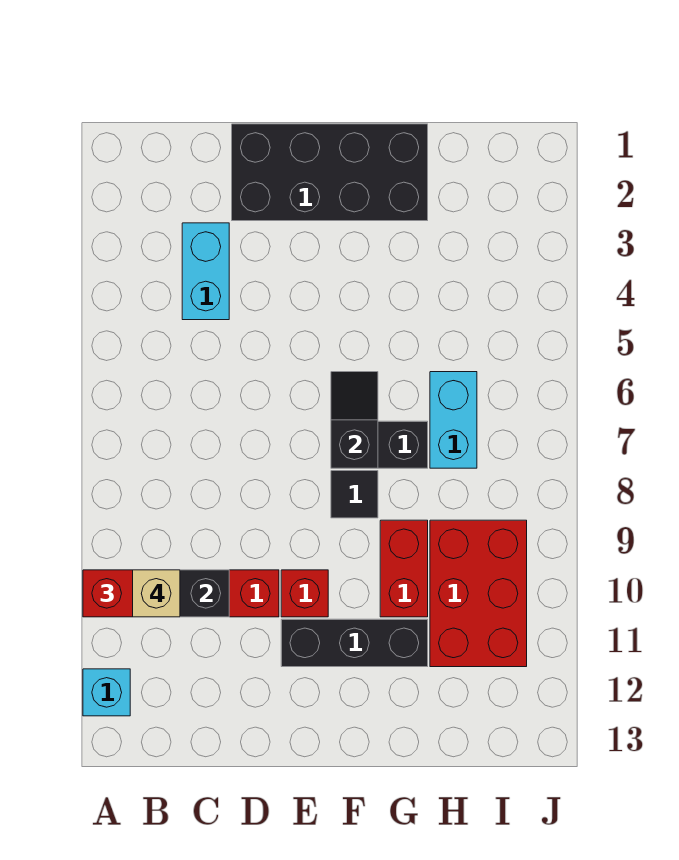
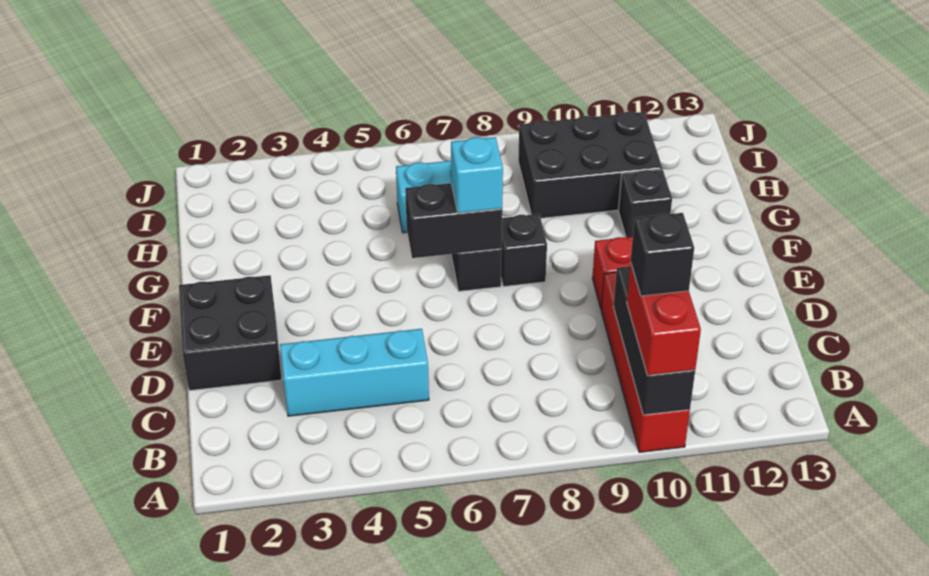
cyan 1x1 brick [83,669,130,716] -> cyan 1x1 brick moved to [451,137,503,213]
tan 1x1 brick [133,570,180,617] -> black 1x1 brick [630,213,694,296]
cyan 1x2 brick [182,223,229,320] -> cyan 1x3 brick [280,329,429,416]
black 2x4 brick [232,124,428,221] -> black 2x2 brick [179,275,282,391]
black 1x3 brick [281,619,428,667] -> black 1x1 brick [619,170,672,237]
black 1x2 slope [331,372,378,468] -> black 1x2 brick [405,183,502,258]
black 1x1 tile [331,471,378,518] -> black 1x1 brick [501,214,547,287]
red 1x2 brick [380,520,428,617] -> none
red 2x3 brick [430,520,527,667] -> black 2x3 brick [518,112,662,218]

